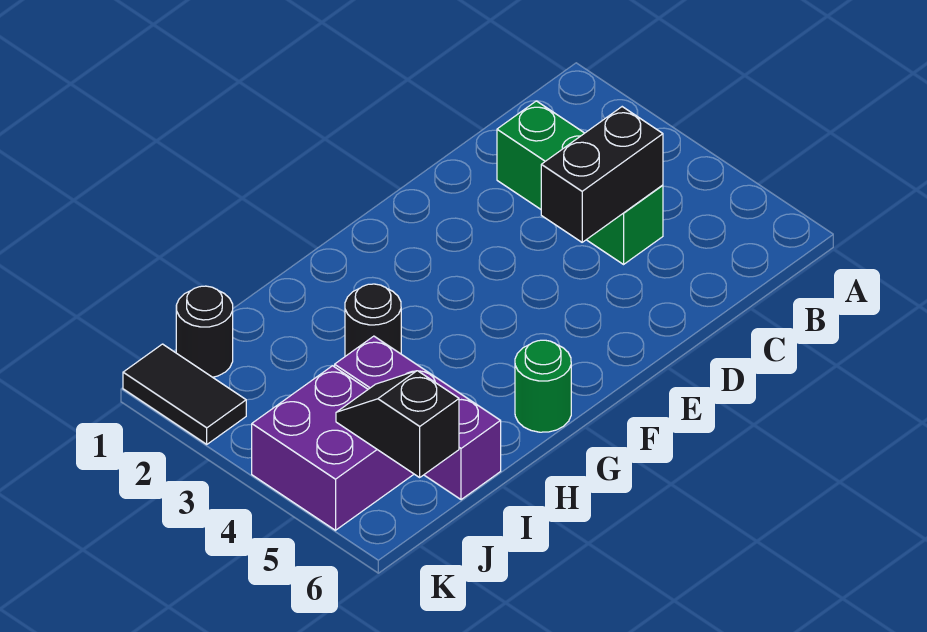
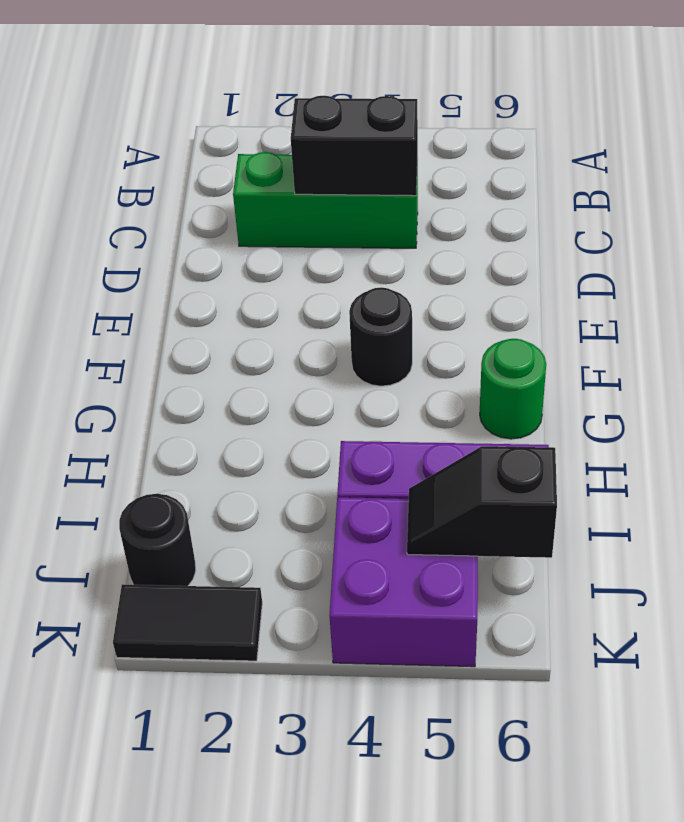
black 1x2 brick [541,107,663,242] -> black 1x2 brick turned to [291,96,418,196]
black 1x1 round brick [345,284,401,356] -> black 1x1 round brick moved to [349,287,412,386]

